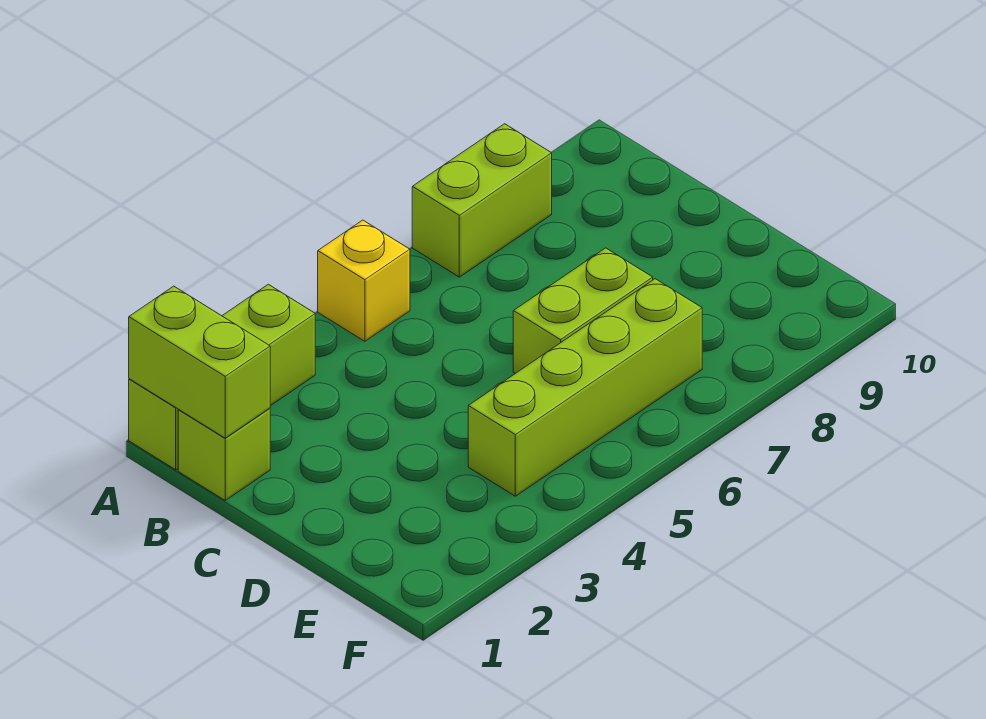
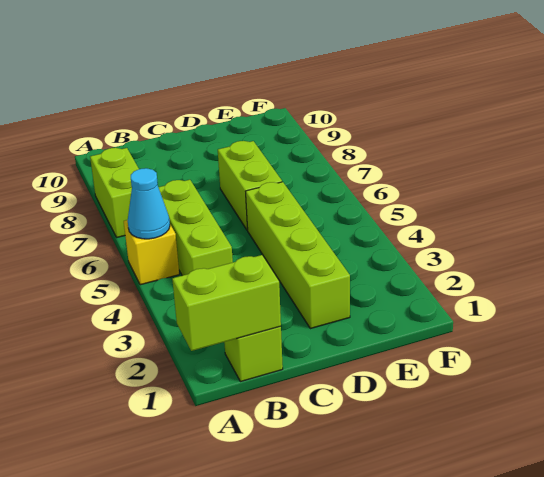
lime 1x3 brick [129,284,315,470] -> lime 1x3 brick moved to [158,180,233,276]
none -> cyan 1x1 cone [128,168,170,239]
lime 1x4 brick [468,279,702,496] -> lime 1x4 brick moved to [246,182,350,329]

